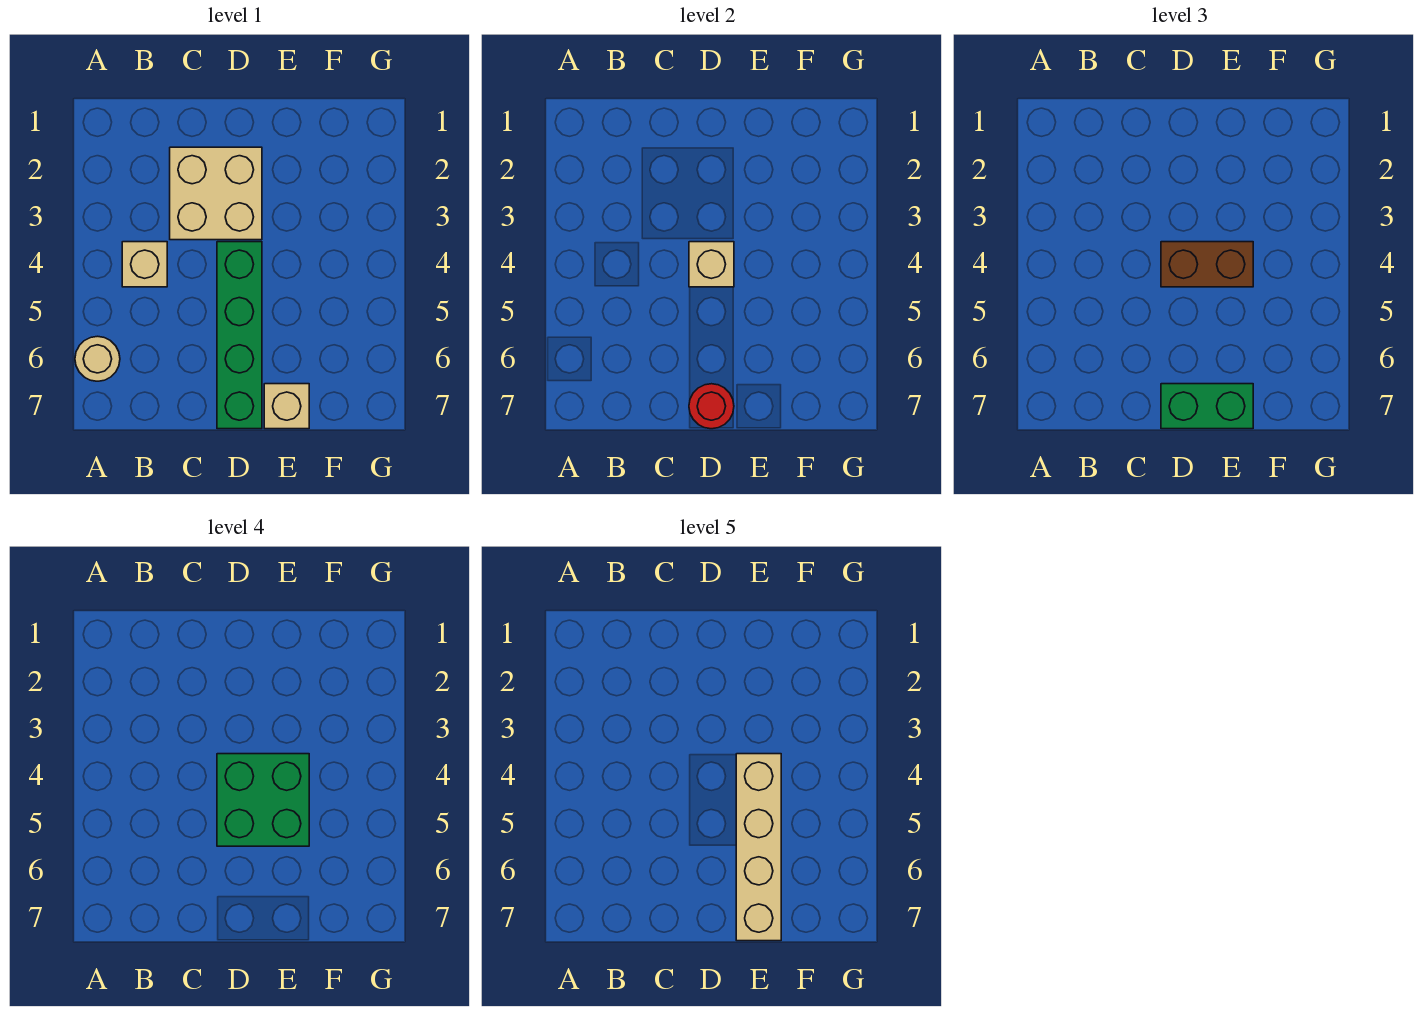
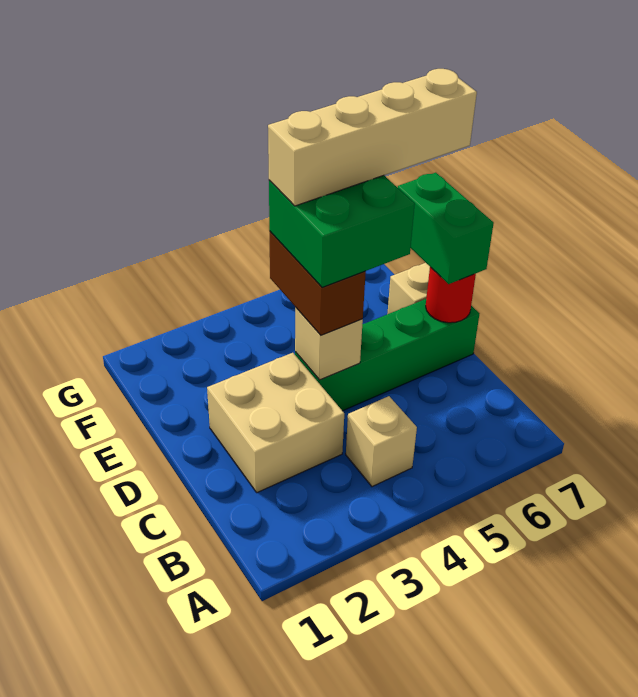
tan 1x1 round brick [75,336,120,381] -> none

